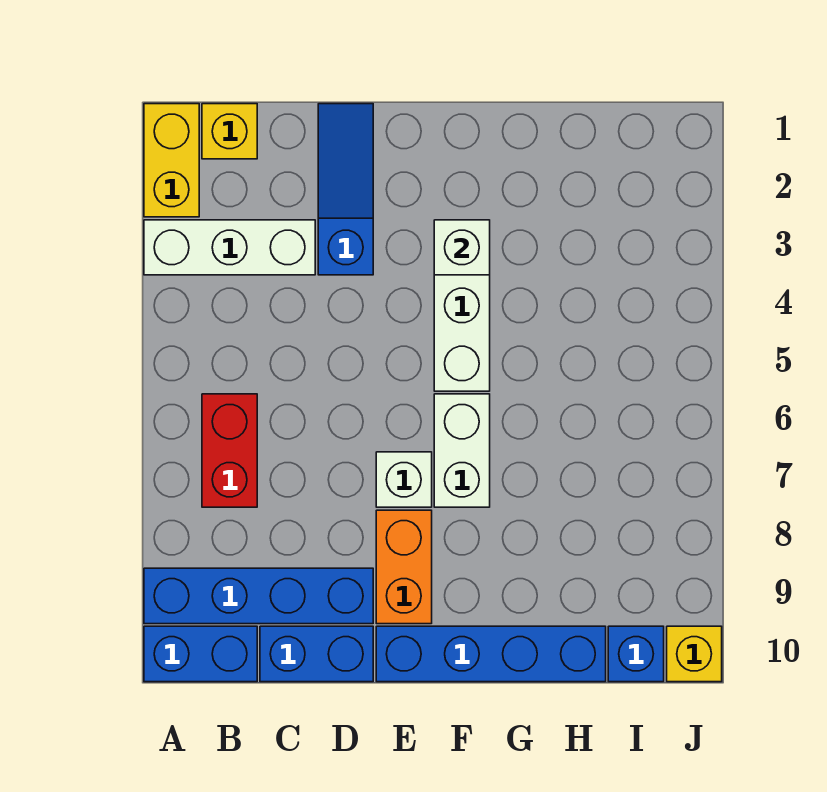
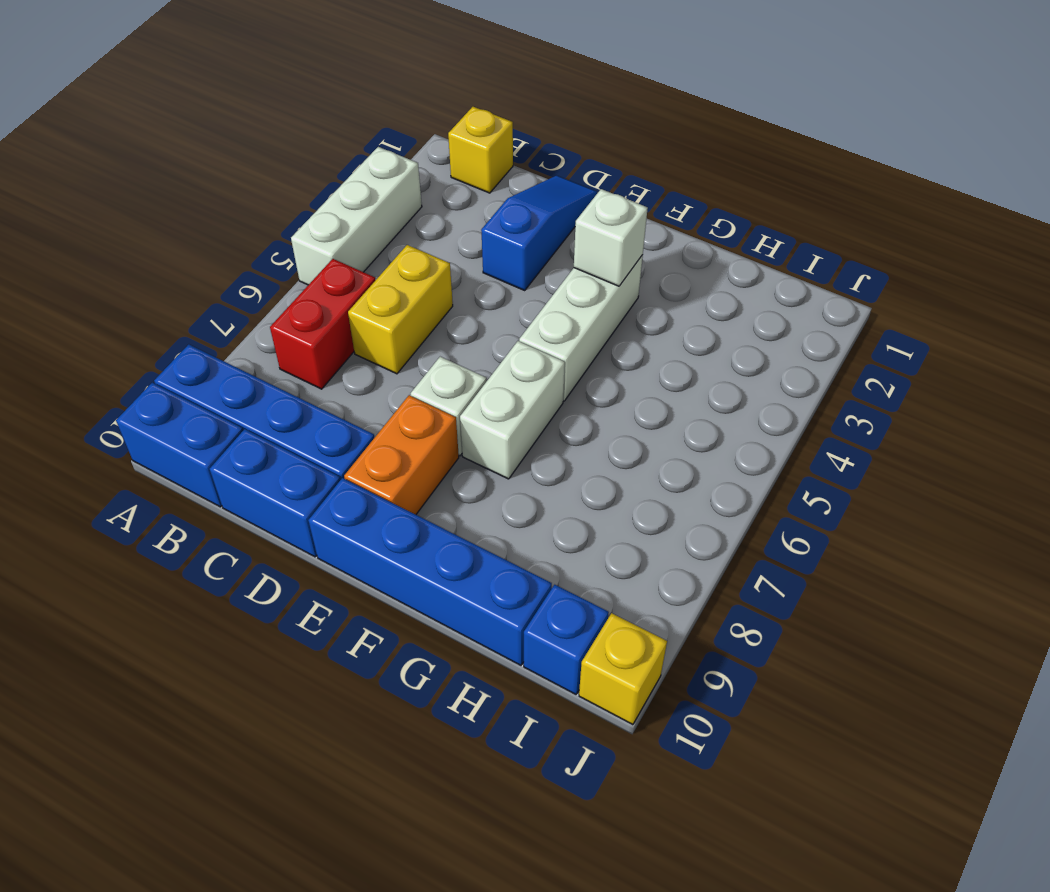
yellow 1x2 brick [144,104,199,217] -> yellow 1x2 brick moved to [348,245,453,374]
white 1x3 brick [144,220,315,275] -> white 1x3 brick turned to [291,147,422,285]

